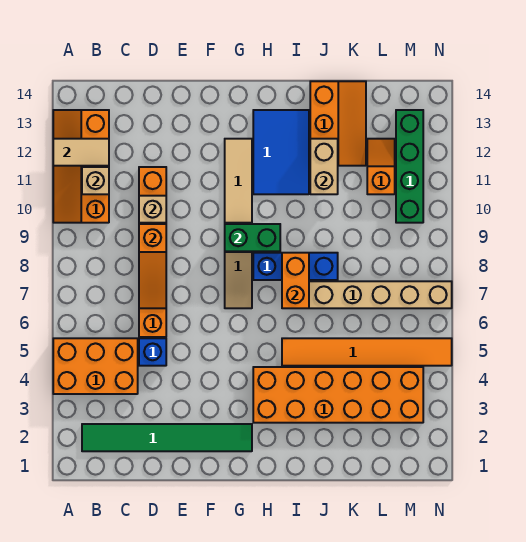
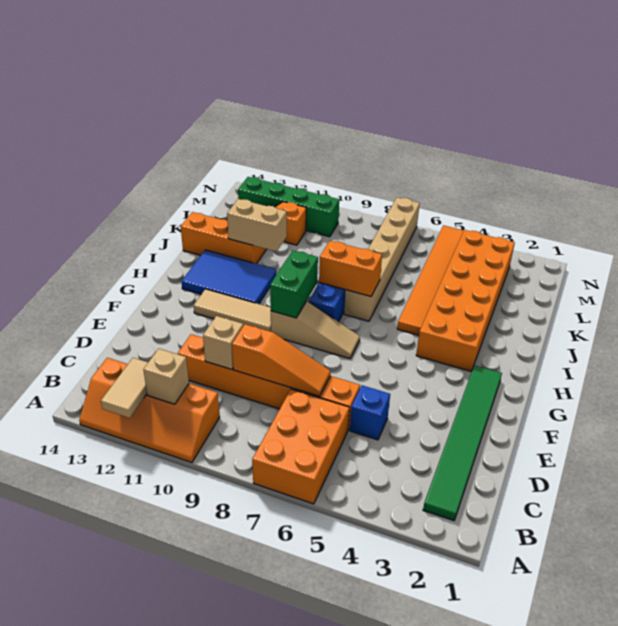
orange 2x3 brick [53,338,138,394] -> orange 2x3 brick moved to [252,389,349,504]

